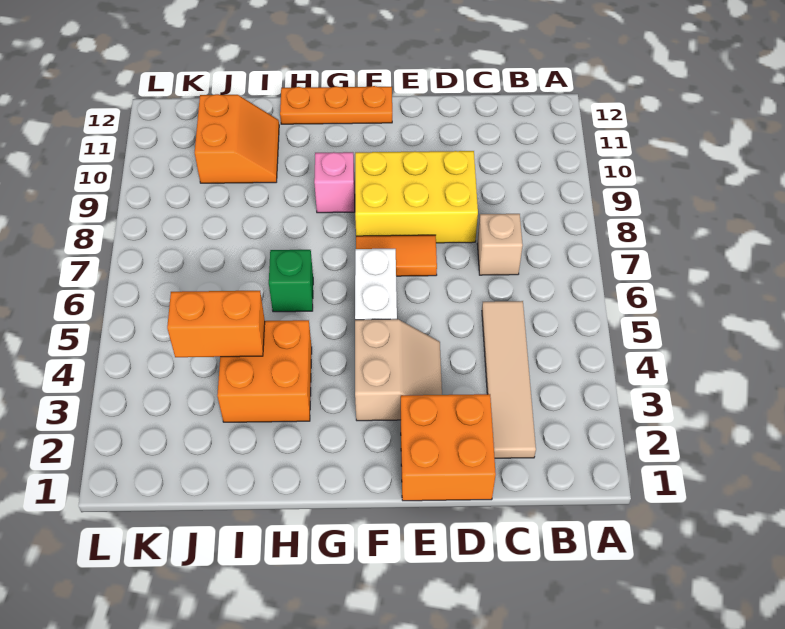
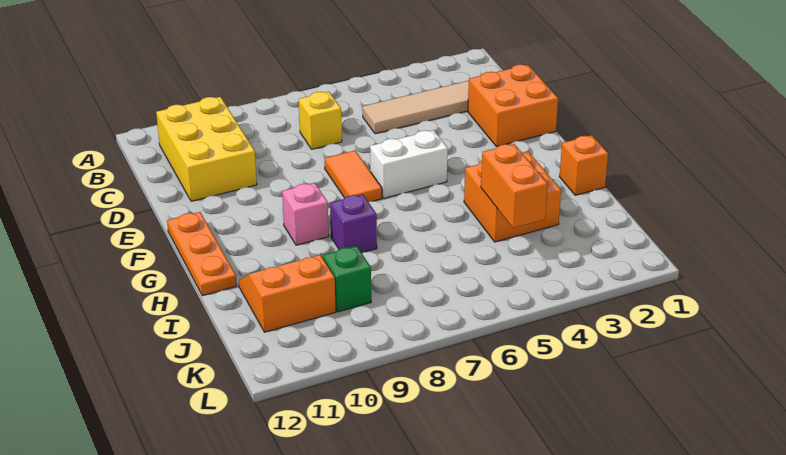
tan 1x1 brick [477,214,523,275] -> yellow 1x1 brick [299,92,342,149]
yellow 2x3 brick [355,151,478,243] -> yellow 2x3 brick moved to [156,97,257,201]
tan 2x2 slope [355,319,442,421] -> none
none -> orange 1x1 brick [559,135,608,195]
green 1x1 brick [269,250,313,312] -> green 1x1 brick moved to [323,246,371,312]
none -> purple 1x1 brick [330,194,377,253]

